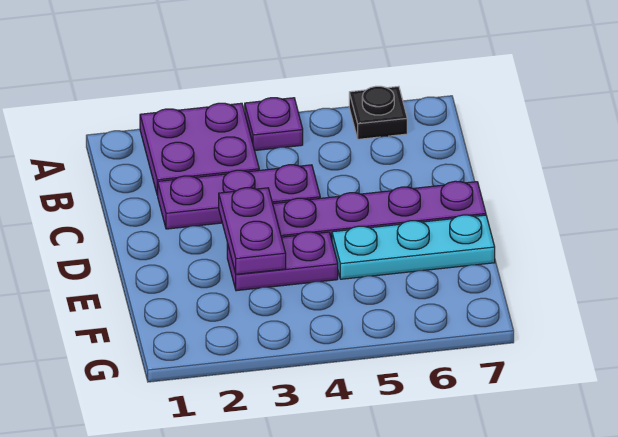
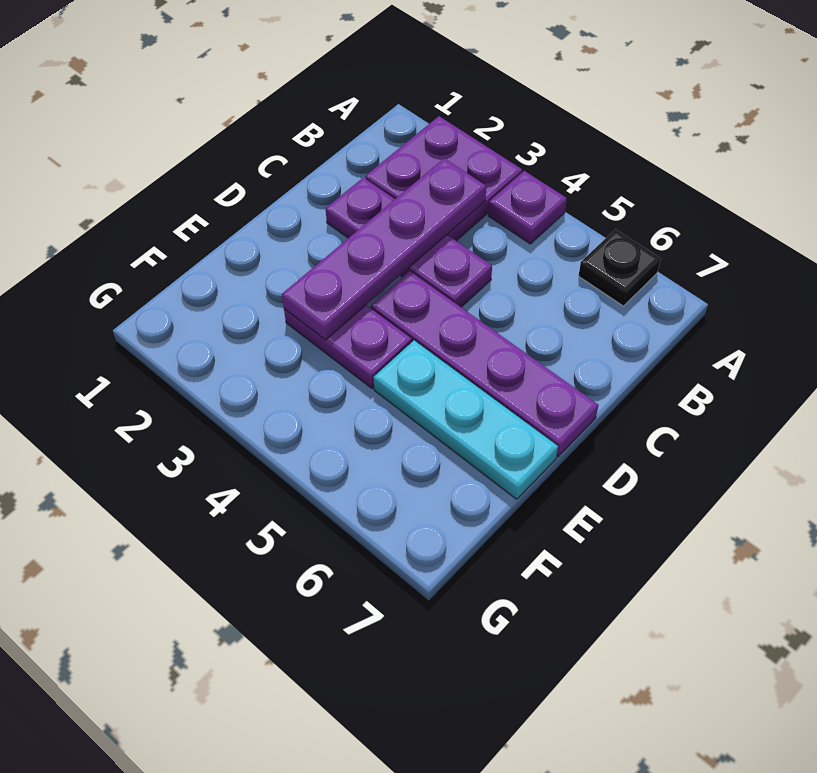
purple 1x2 plate [219,188,286,274] -> purple 1x4 plate [282,158,486,340]

